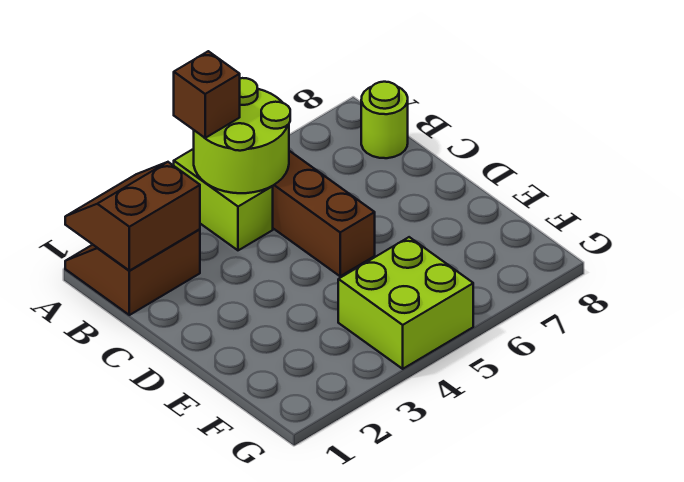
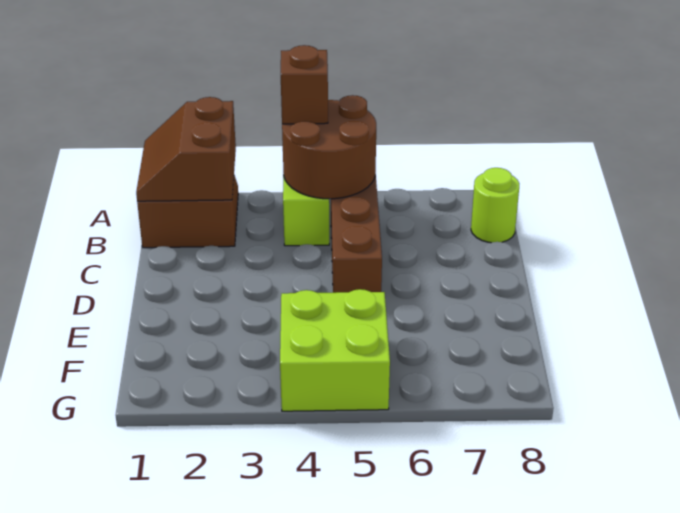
brown 2x2 slope [65,162,200,271] -> brown 2x2 slope turned to [136,97,236,202]
lime 2x2 round brick [194,78,290,193] -> brown 2x2 round brick [282,95,376,199]

